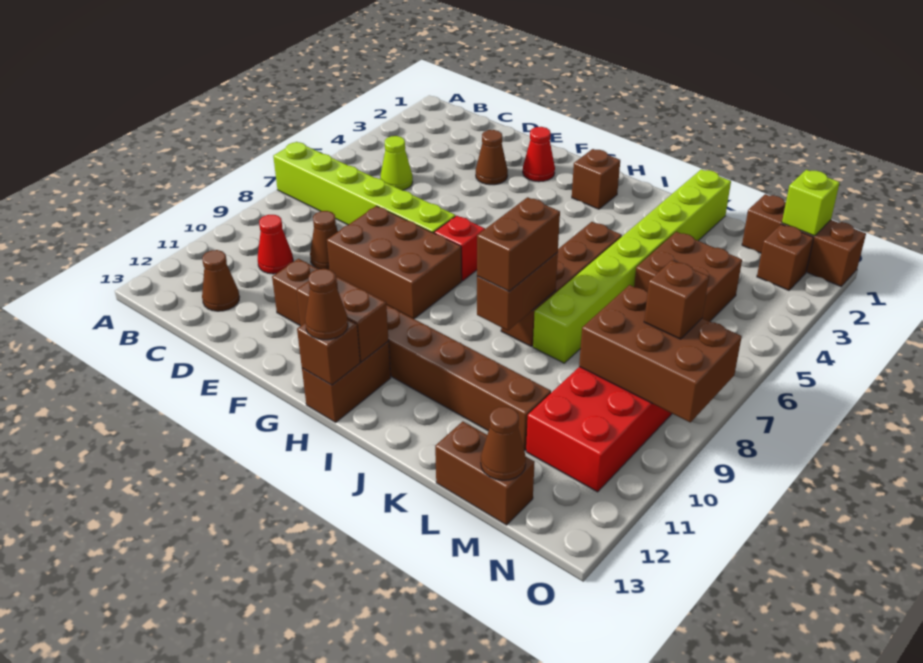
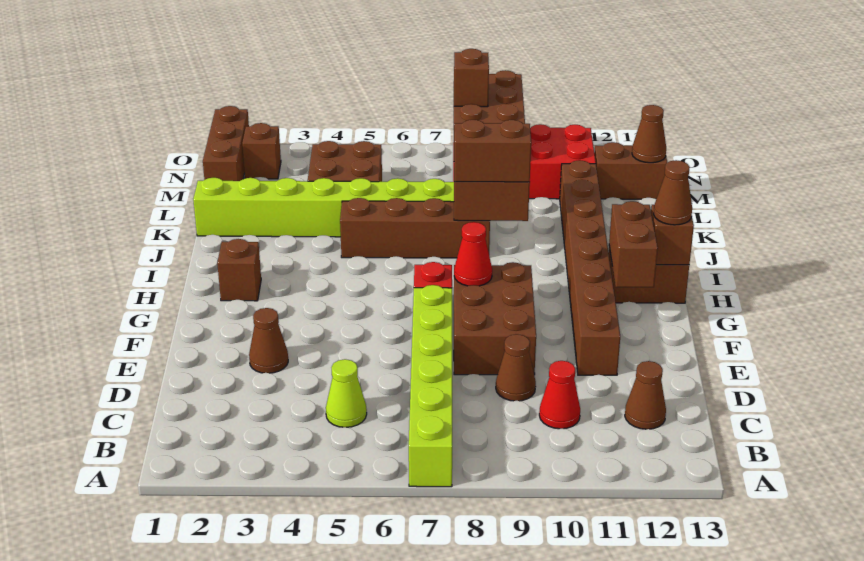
red 1x1 cone [523,127,555,182] -> red 1x1 cone moved to [454,222,492,286]
brown 1x2 brick [435,421,535,525] -> brown 1x2 brick turned to [594,142,668,199]
lime 1x1 brick [782,170,840,236] -> none

